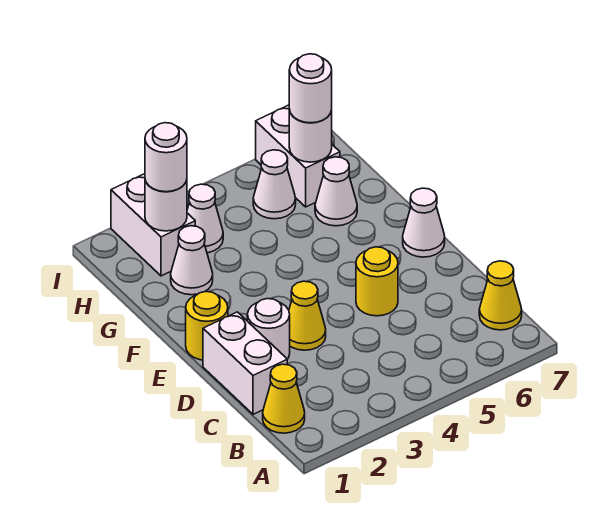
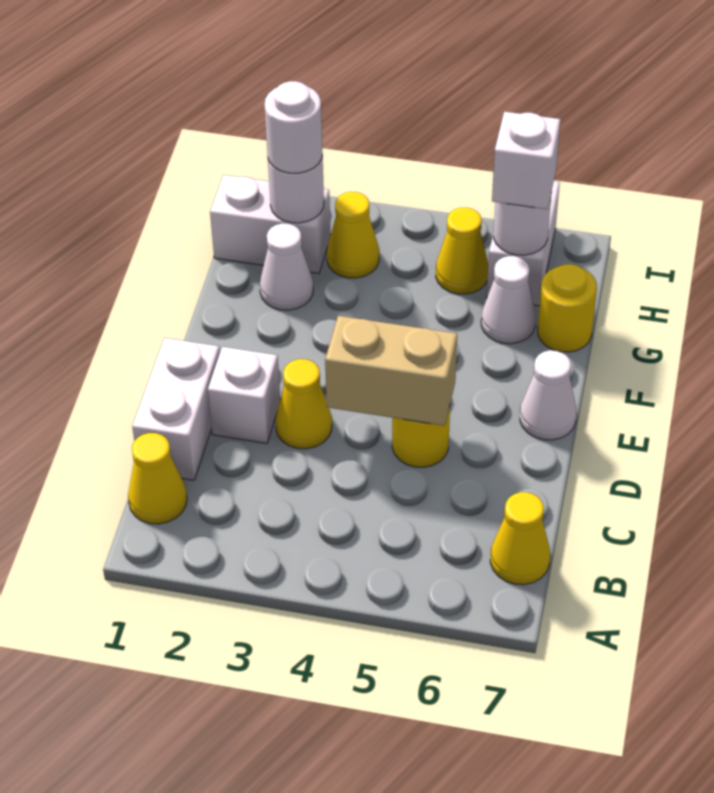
white 1x1 round brick [247,299,290,359] -> white 1x1 brick [208,347,280,443]
none -> tan 1x2 brick [325,316,457,426]
yellow 1x1 round brick [186,291,228,360] -> yellow 1x1 round brick moved to [538,264,597,352]
white 1x2 brick [111,174,195,276] -> white 1x2 brick turned to [210,175,331,274]
white 1x1 cone [187,184,223,253] -> yellow 1x1 cone [327,192,379,278]
white 1x1 cone [253,150,296,219] -> yellow 1x1 cone [436,208,488,294]
white 1x1 round brick [289,54,332,123] -> white 1x1 brick [492,112,560,209]

